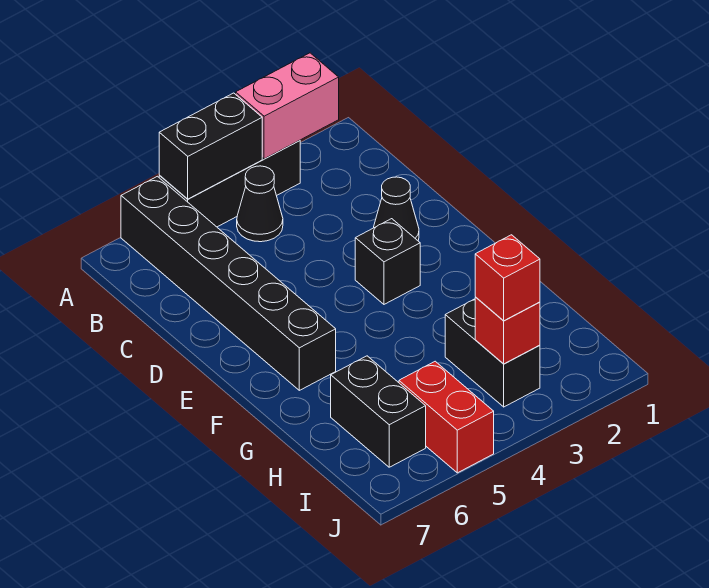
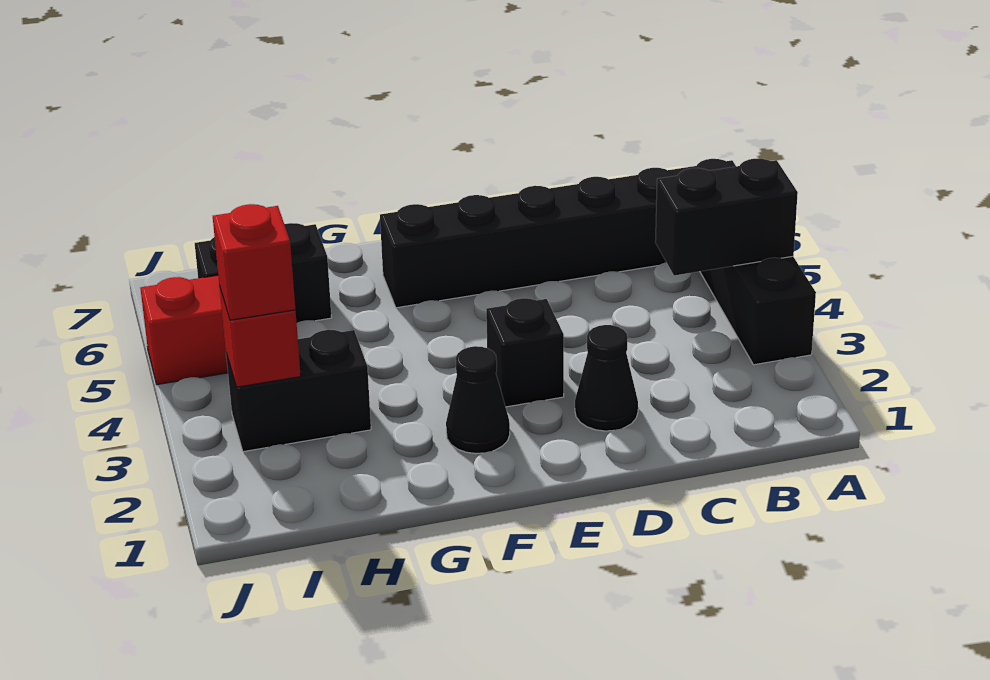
pink 1x2 brick [236,53,339,159] -> none
black 1x2 brick [159,93,262,199] -> black 1x2 brick turned to [655,159,798,276]
black 1x1 cone [237,166,283,242] -> black 1x1 cone moved to [446,346,510,453]

